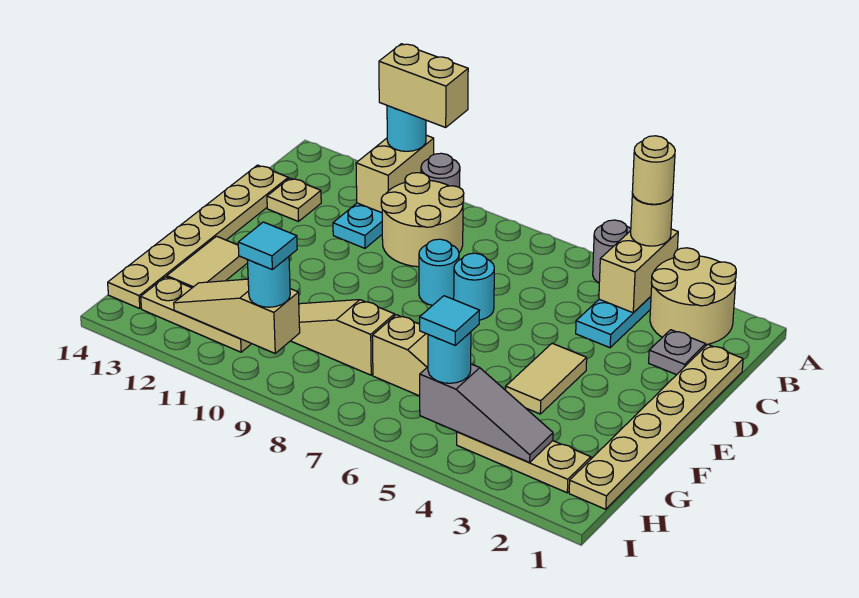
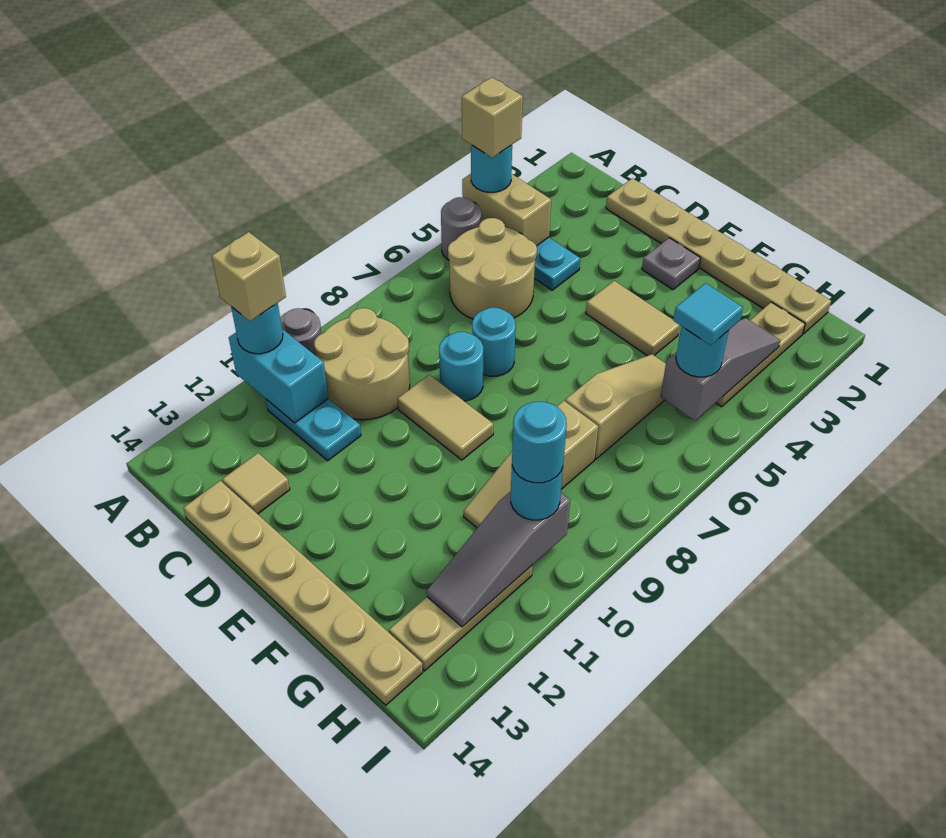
tan 2x2 round brick [650,248,736,345] -> tan 2x2 round brick moved to [448,218,537,319]
tan 1x1 round brick [631,194,673,246] -> cyan 1x1 round brick [471,145,512,192]
tan 1x1 round brick [632,136,675,204] -> tan 1x1 brick [462,77,523,158]
tan 1x2 brick [379,44,468,127] -> tan 1x1 brick [212,232,286,321]
tan 1x2 brick [356,135,434,213] -> cyan 1x2 brick [229,329,328,423]
grey 1x1 plate [649,330,706,375] -> grey 1x1 plate moved to [642,238,701,290]
tan 1x1 plate [267,178,321,222] -> tan 1x1 tile [222,453,290,514]
tan 1x2 tile [167,236,248,288] -> tan 1x2 tile moved to [398,375,493,460]
tan 1x3 slope [174,279,300,353] -> grey 1x3 slope [427,491,570,627]
cyan 1x1 tile [238,222,297,269] -> cyan 1x1 round brick [512,402,567,483]

